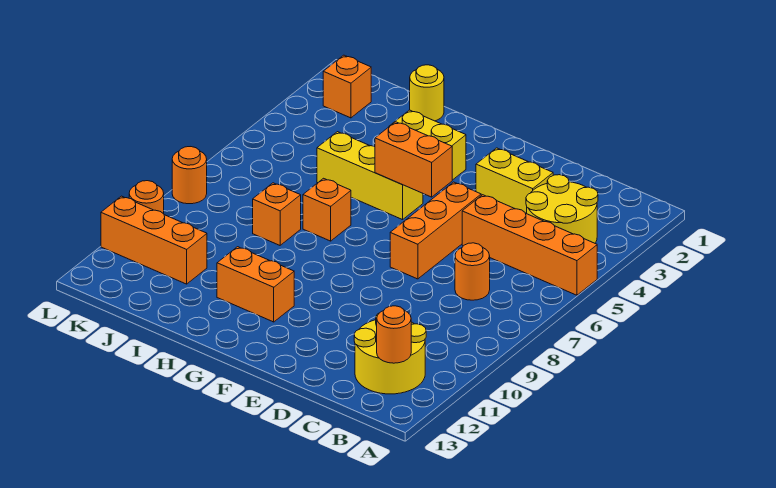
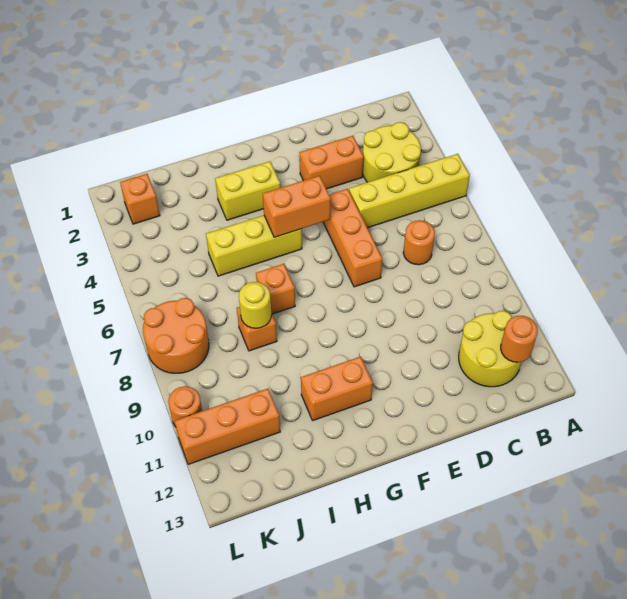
orange 1x4 brick [462,195,597,295] -> yellow 1x4 brick [349,154,470,228]
yellow 1x2 brick [476,148,553,214] -> orange 1x2 brick [299,136,364,189]
yellow 1x1 round brick [410,65,444,121] -> yellow 1x1 round brick moved to [239,282,271,328]
orange 1x1 round brick [172,147,207,204] -> orange 2x2 round brick [143,298,209,373]

